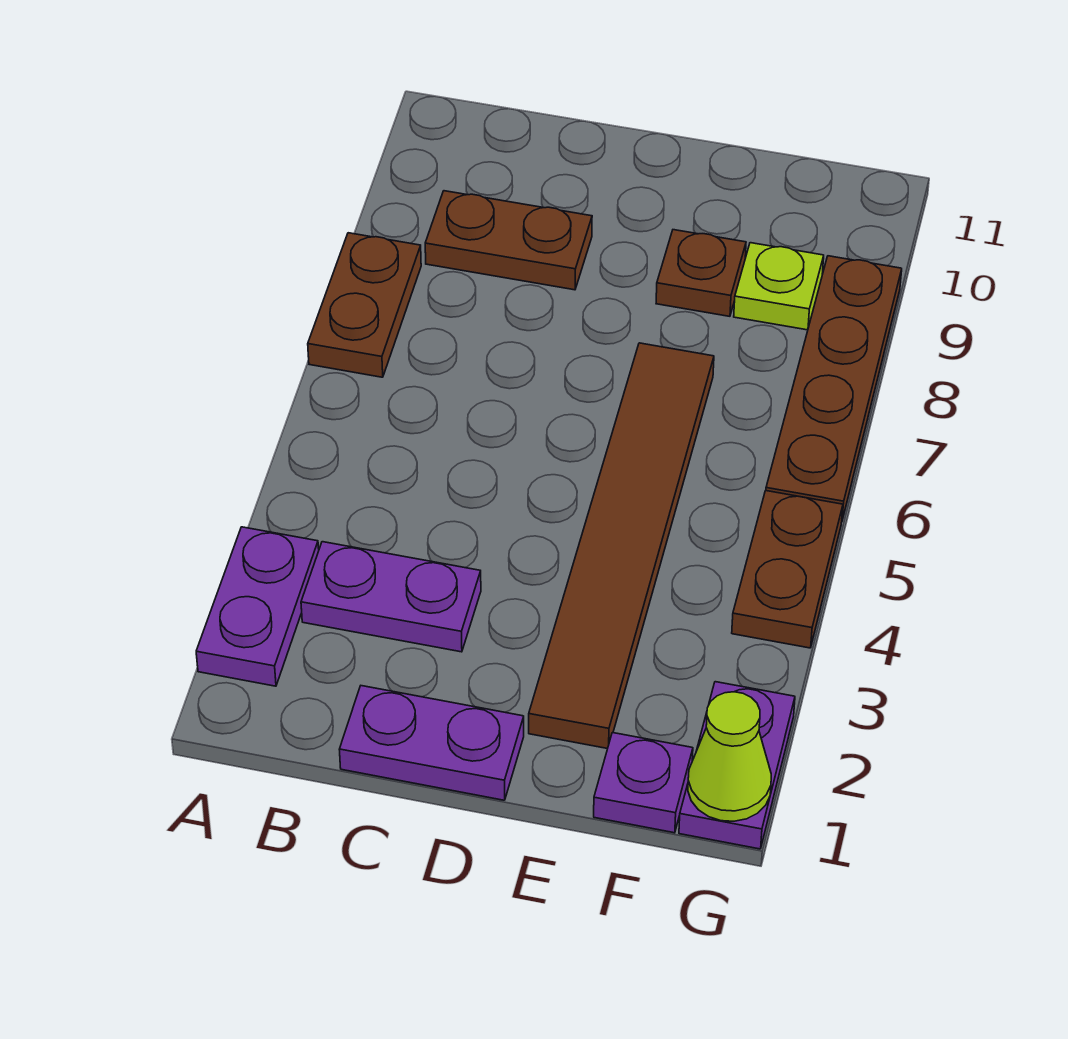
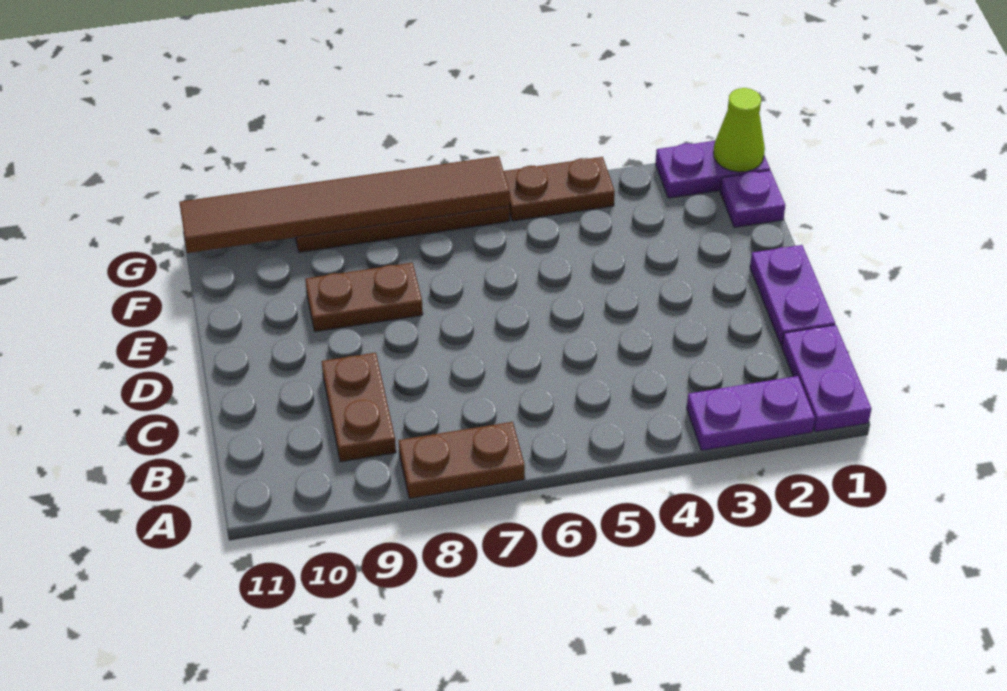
purple 1x2 plate [301,542,481,652] -> purple 1x2 plate moved to [782,325,871,432]
brown 1x6 tile [529,343,714,749] -> brown 1x6 tile moved to [179,156,510,253]
brown 1x1 plate [656,230,746,316] -> brown 1x2 plate [305,263,423,332]
lime 1x1 plate [734,243,824,330] -> none

